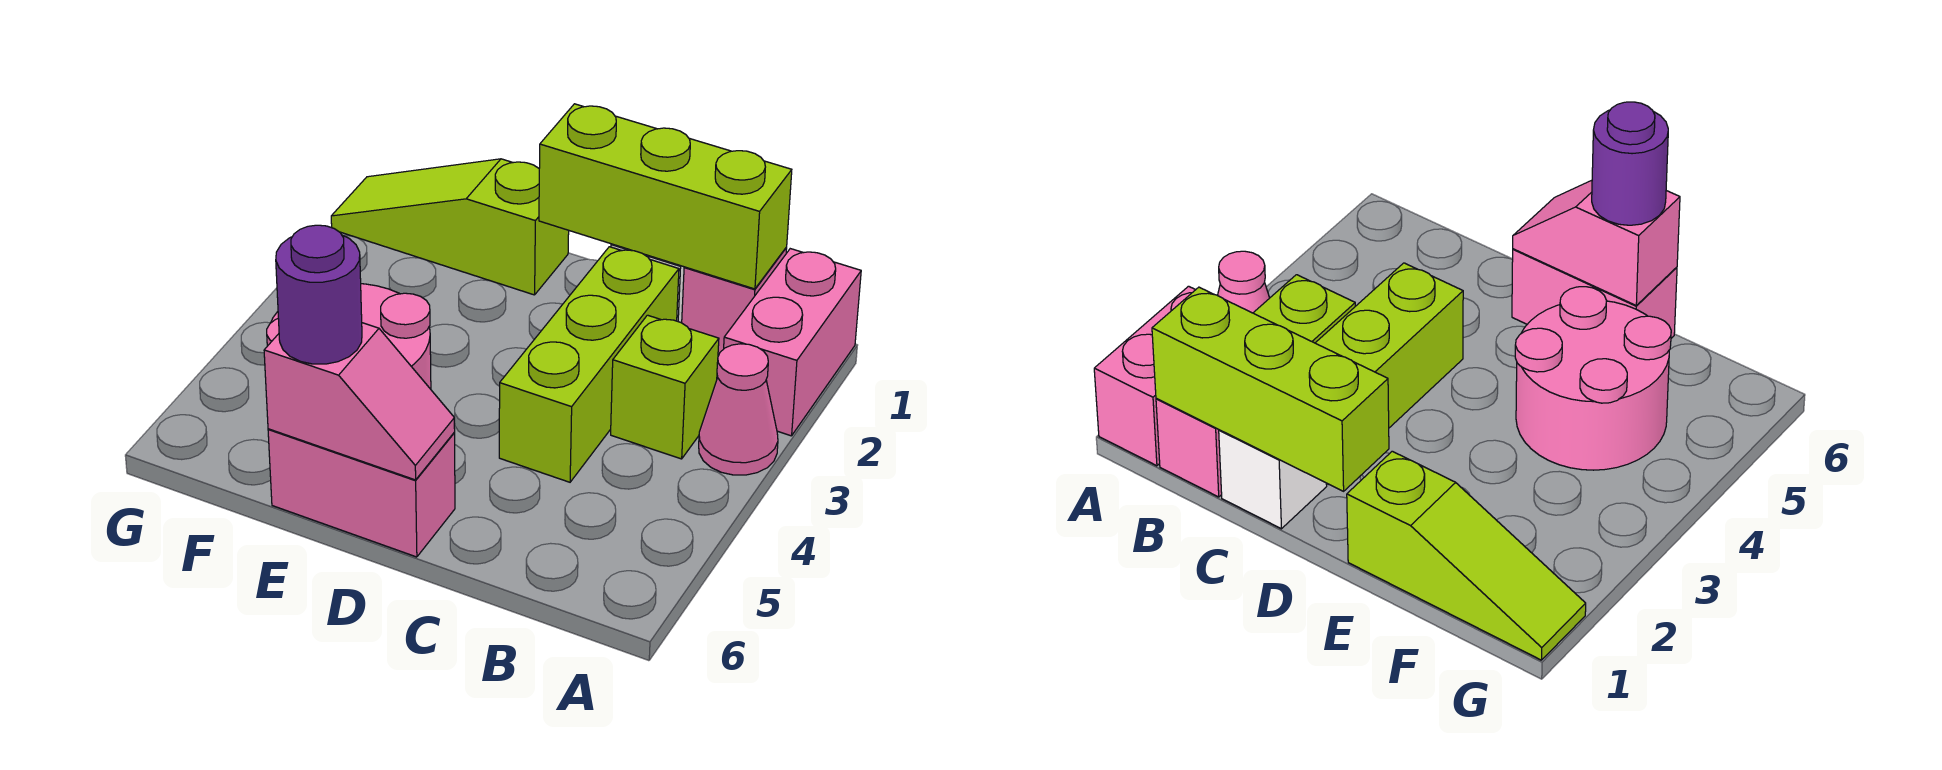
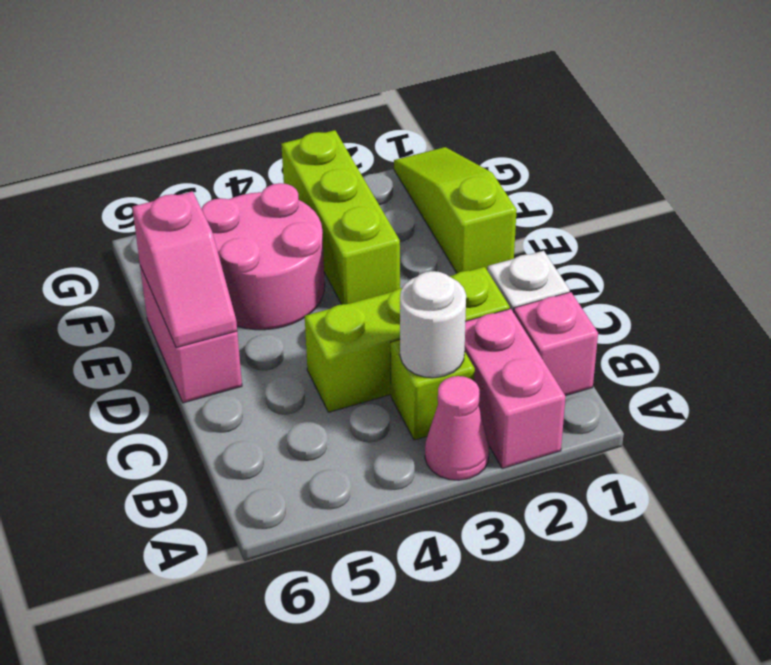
pink 1x2 brick [724,249,861,436] -> pink 1x2 brick turned to [465,309,566,469]
lime 1x3 brick [539,104,792,289] -> lime 1x3 brick moved to [281,130,400,304]
none -> white 1x1 round brick [400,271,466,378]
purple 1x1 round brick [276,225,362,364] -> none

